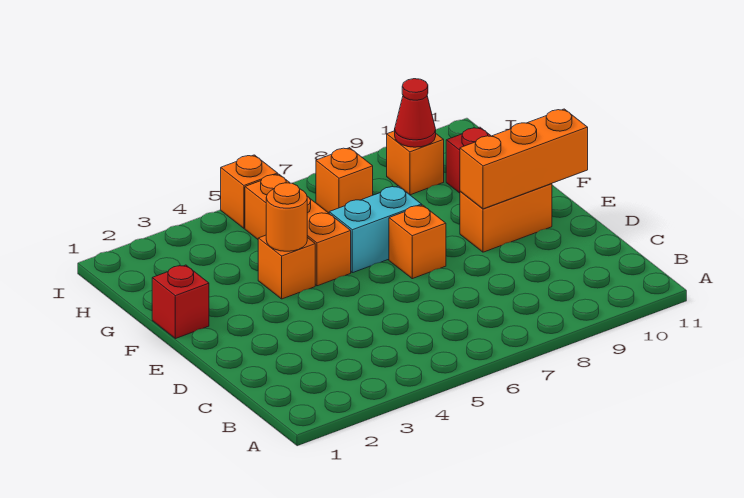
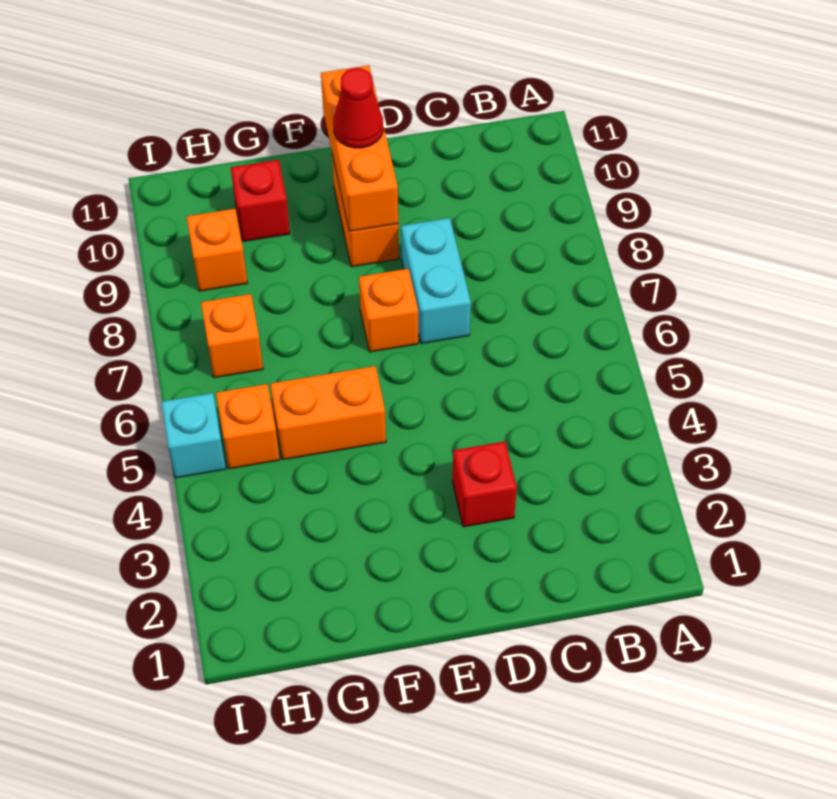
red 1x1 brick [152,265,209,339] -> red 1x1 brick moved to [452,441,517,527]
orange 1x1 brick [258,235,315,299] -> none
orange 1x1 round brick [266,183,307,251] -> none
cyan 1x2 brick [329,186,422,273] -> cyan 1x2 brick moved to [401,218,471,343]
red 1x1 cone [395,79,436,147] -> red 1x1 cone moved to [333,68,383,148]
orange 1x1 brick [221,155,278,228] -> cyan 1x1 brick [161,393,226,478]

